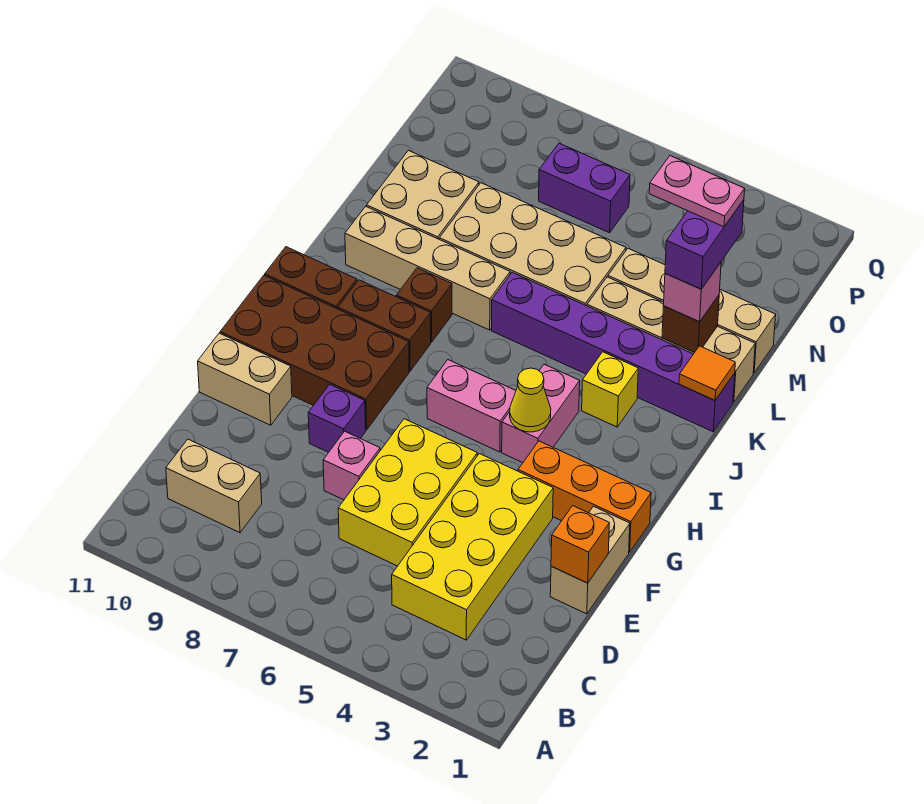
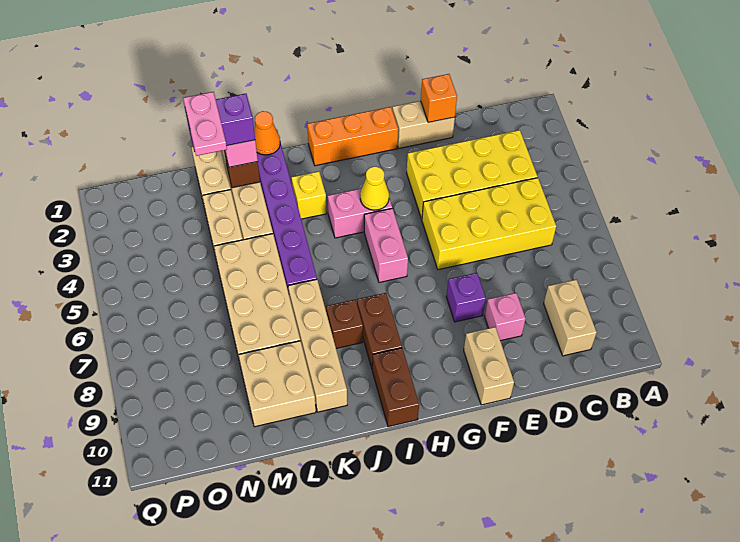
yellow 2x3 brick [338,419,477,566] -> yellow 2x4 brick [422,178,556,270]
pink 1x1 brick [323,431,380,500] -> pink 1x1 brick moved to [485,293,526,341]
orange 1x3 brick [518,441,651,552] -> orange 1x3 brick turned to [307,107,398,166]
brown 2x4 brick [220,275,409,430] -> none
orange 1x1 tile [679,346,735,400] -> orange 1x1 cone [254,111,280,155]
purple 1x2 brick [539,143,630,233] -> none

